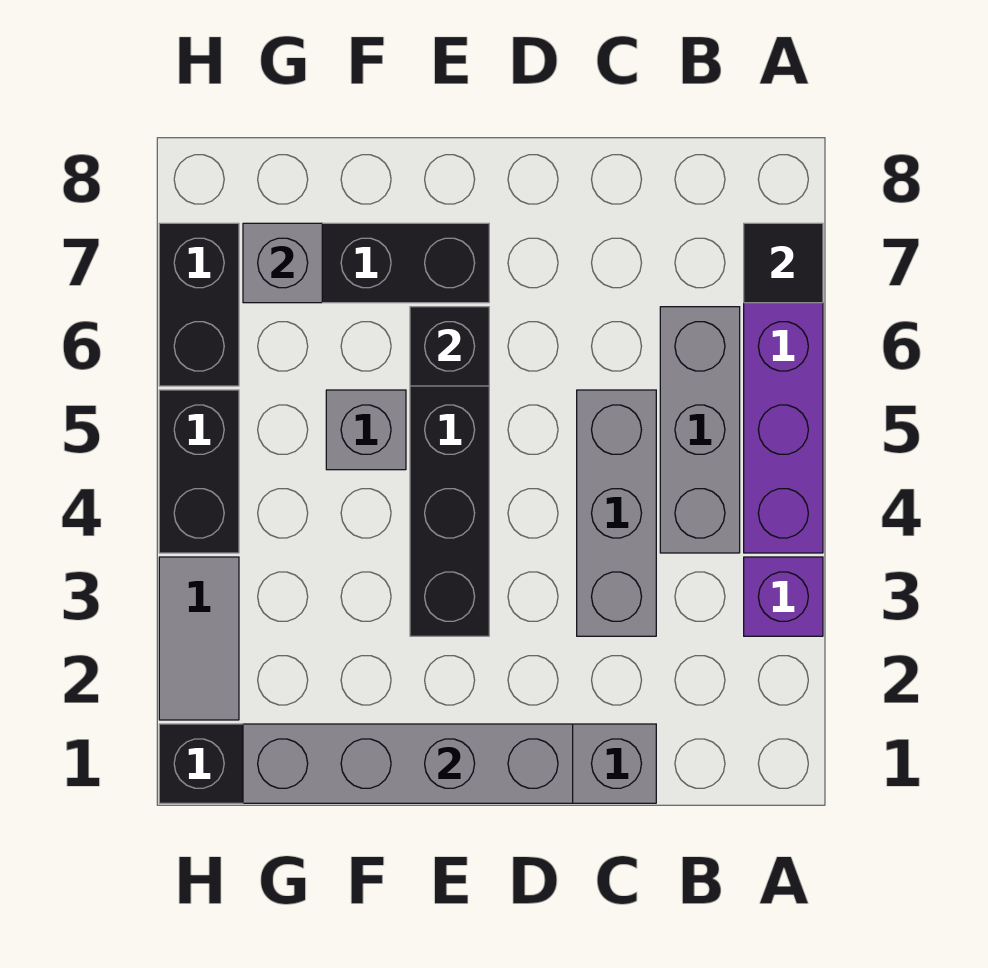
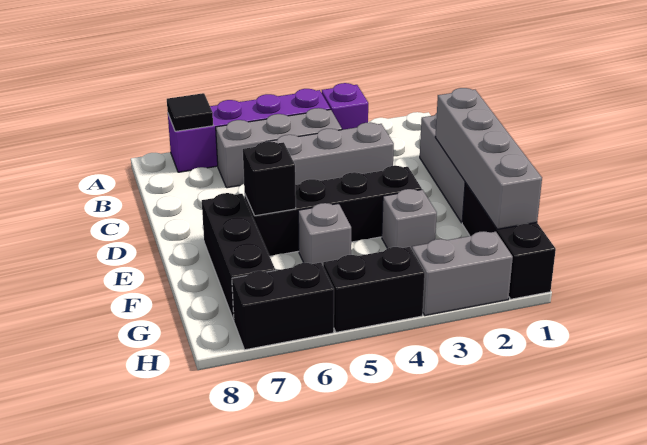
grey 1x1 brick [243,223,322,303] -> grey 1x1 brick moved to [382,189,437,249]
grey 1x2 tile [159,557,239,720] -> grey 1x2 brick [412,231,513,316]

